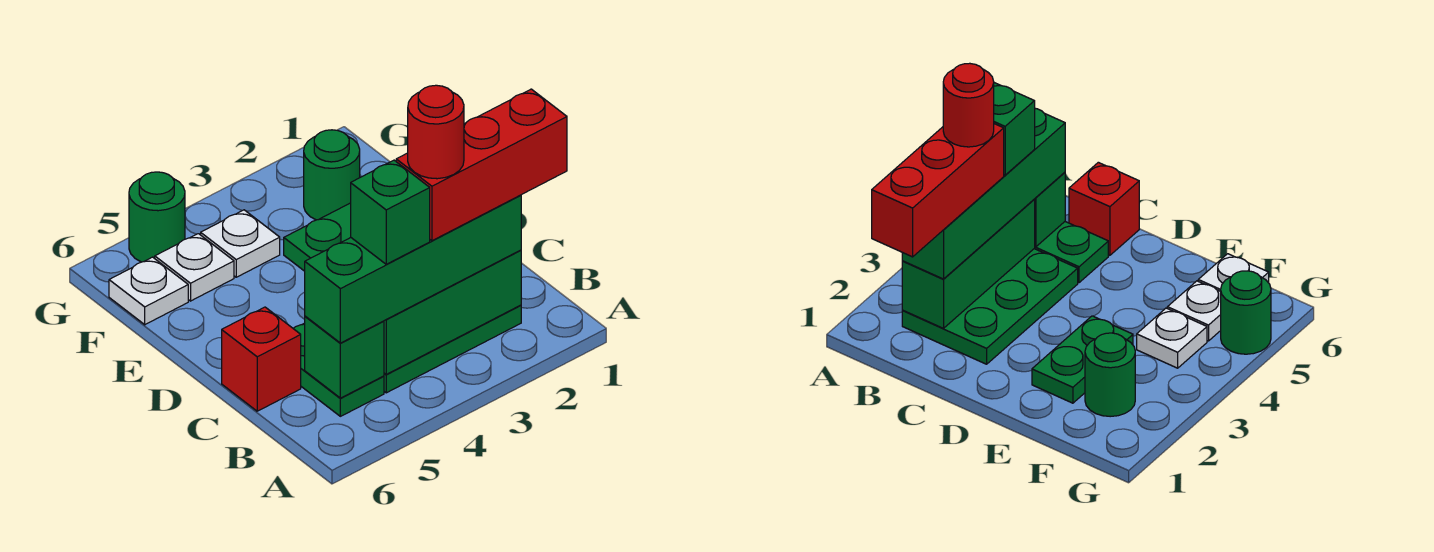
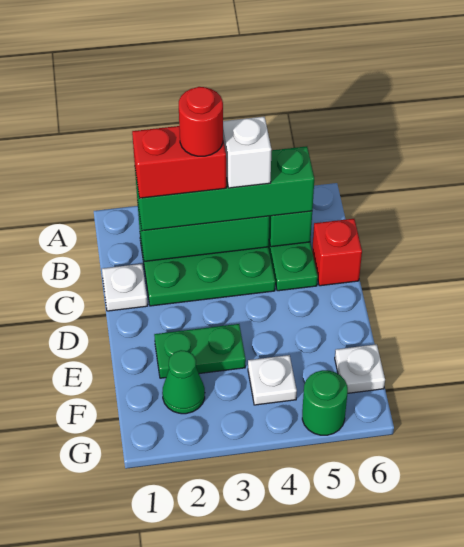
red 1x3 brick [396,89,567,241] -> red 1x2 brick [132,126,226,198]
green 1x1 brick [351,160,430,264] -> white 1x1 brick [223,117,271,188]
green 1x1 round brick [304,130,360,220] -> green 1x1 cone [162,350,205,414]
white 1x1 plate [155,234,234,301] -> white 1x1 plate moved to [102,264,148,311]

